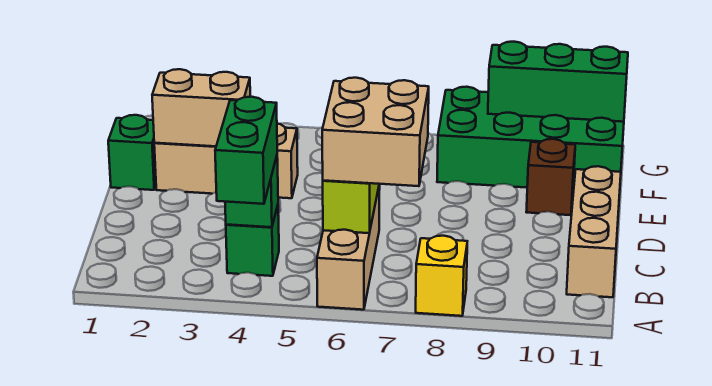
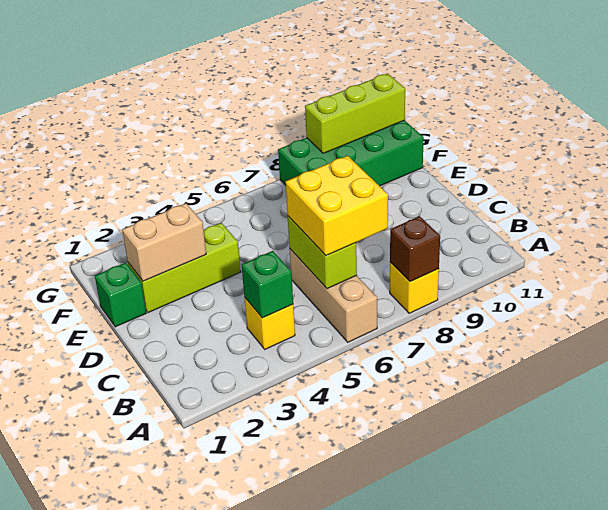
green 1x2 brick [215,97,277,204] -> none
green 1x1 brick [226,206,279,276] -> yellow 1x1 brick [245,298,295,349]
tan 2x2 brick [322,78,429,186] -> yellow 2x2 brick [286,156,388,256]
tan 1x3 brick [567,166,621,297] -> none
tan 1x3 brick [154,124,298,198] -> lime 1x3 brick [128,223,241,313]
brown 1x1 brick [526,139,575,215] -> brown 1x1 brick moved to [390,216,440,282]
green 1x3 brick [488,42,628,122] -> lime 1x3 brick [305,73,405,153]

